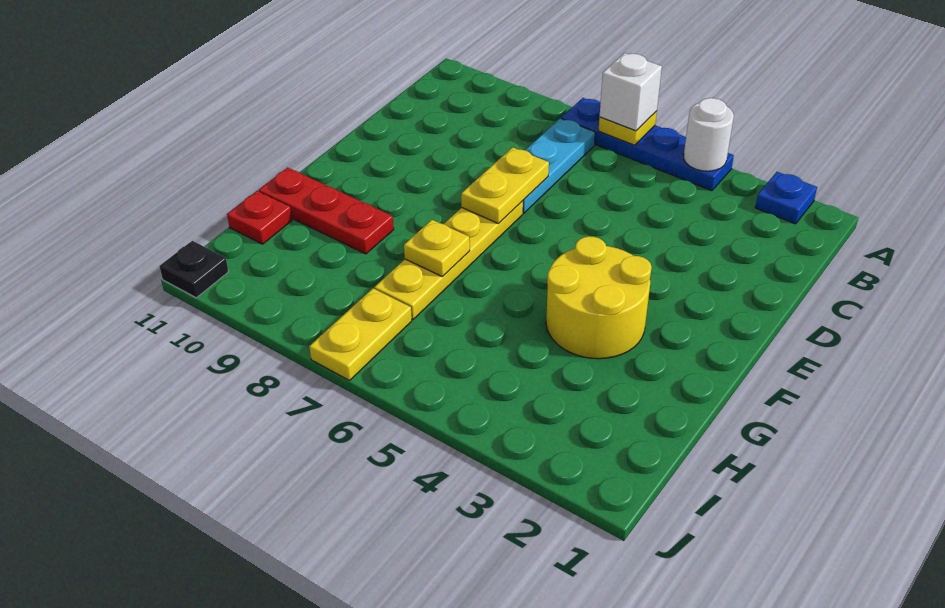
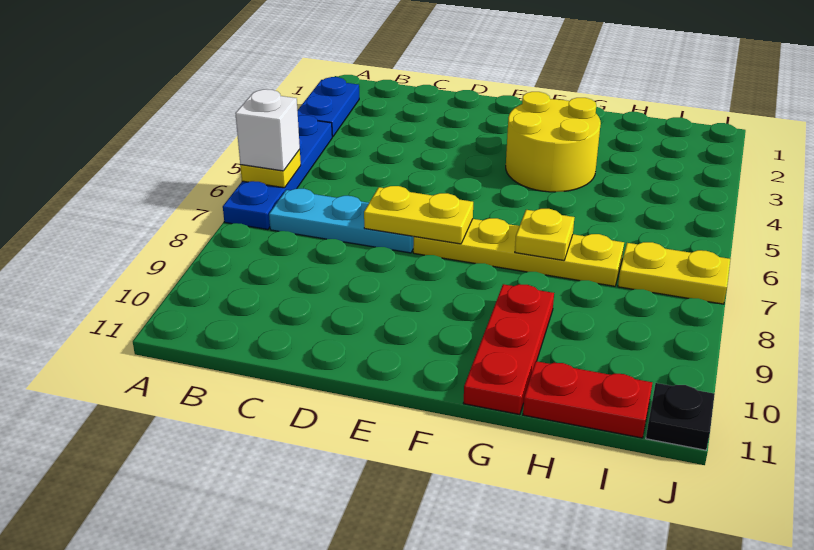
blue 1x1 plate [755,172,817,224] -> blue 1x2 plate [297,77,359,137]
white 1x1 round brick [684,98,734,171] -> none
red 1x1 plate [227,191,292,244] -> red 1x2 plate [523,361,652,438]

